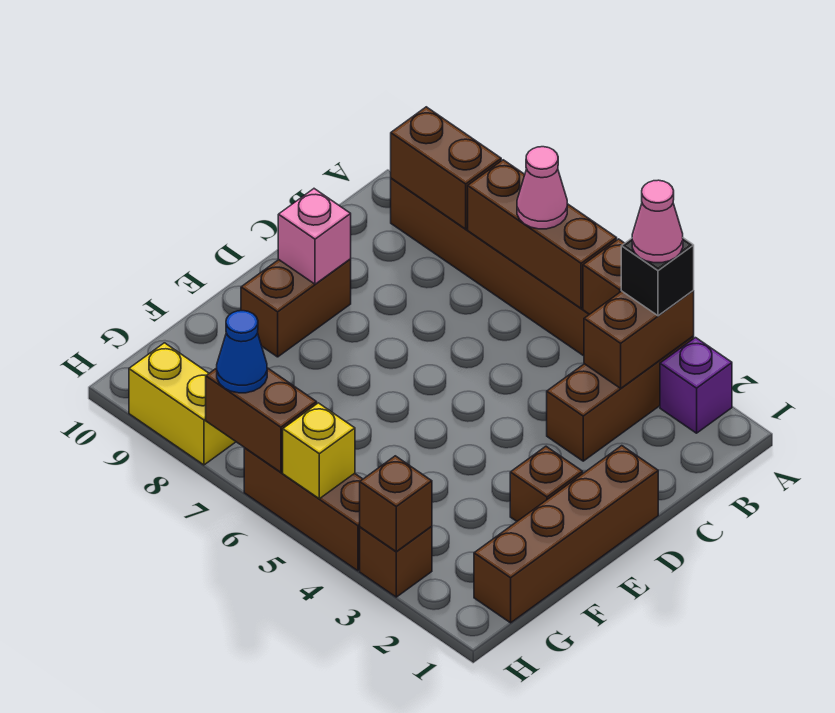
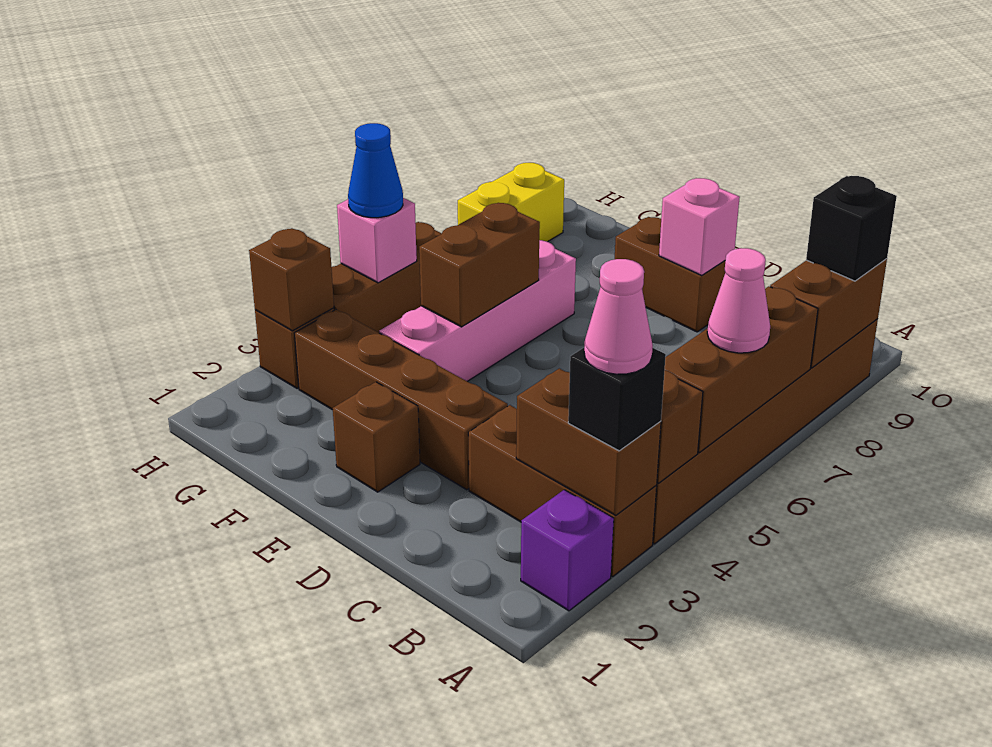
none -> black 1x1 brick [806,176,897,281]
brown 1x4 brick [474,446,658,623] -> brown 1x4 brick moved to [294,310,508,490]
none -> pink 1x4 brick [379,240,576,381]
yellow 1x1 brick [283,403,355,499] -> pink 1x1 brick [337,198,417,283]
brown 1x2 brick [206,368,317,472] -> brown 1x2 brick moved to [419,203,540,327]
blue 1x1 cone [217,311,267,393] -> blue 1x1 cone moved to [348,123,403,218]

